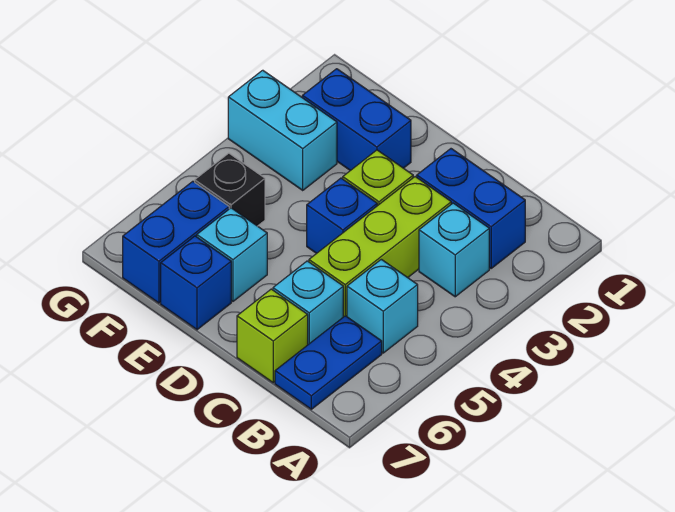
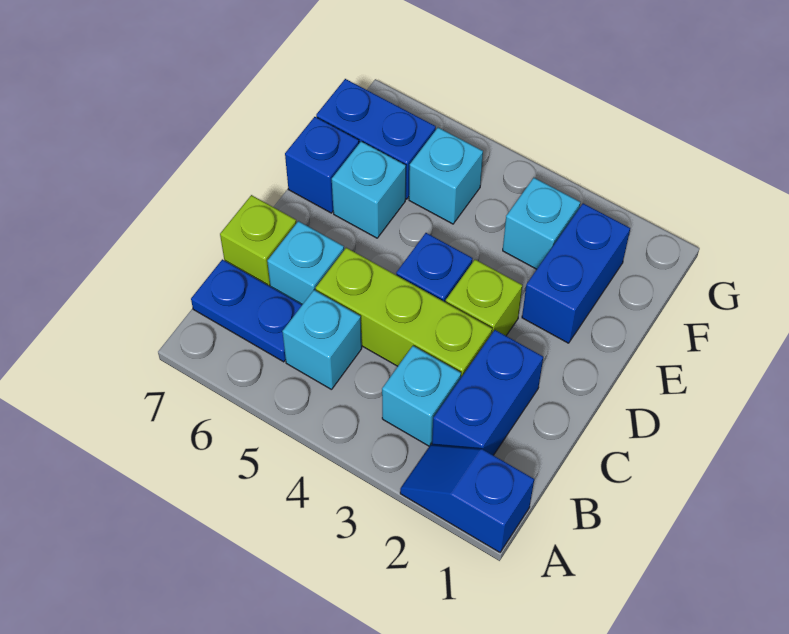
none -> blue 1x2 slope [400,445,534,552]
cyan 1x2 brick [228,70,337,190] -> cyan 1x1 brick [503,178,580,269]
black 1x1 brick [195,153,265,226] -> cyan 1x1 brick [409,128,483,224]

